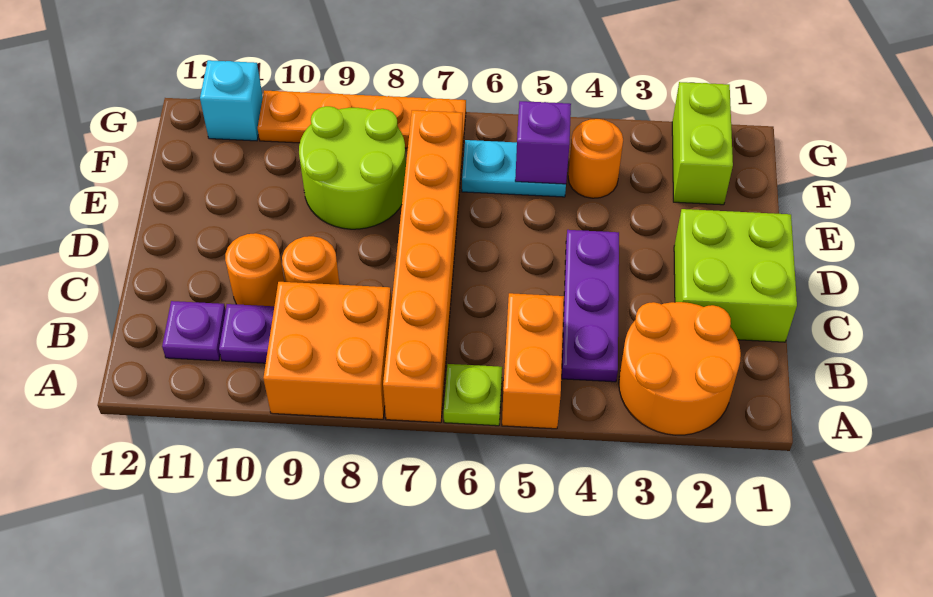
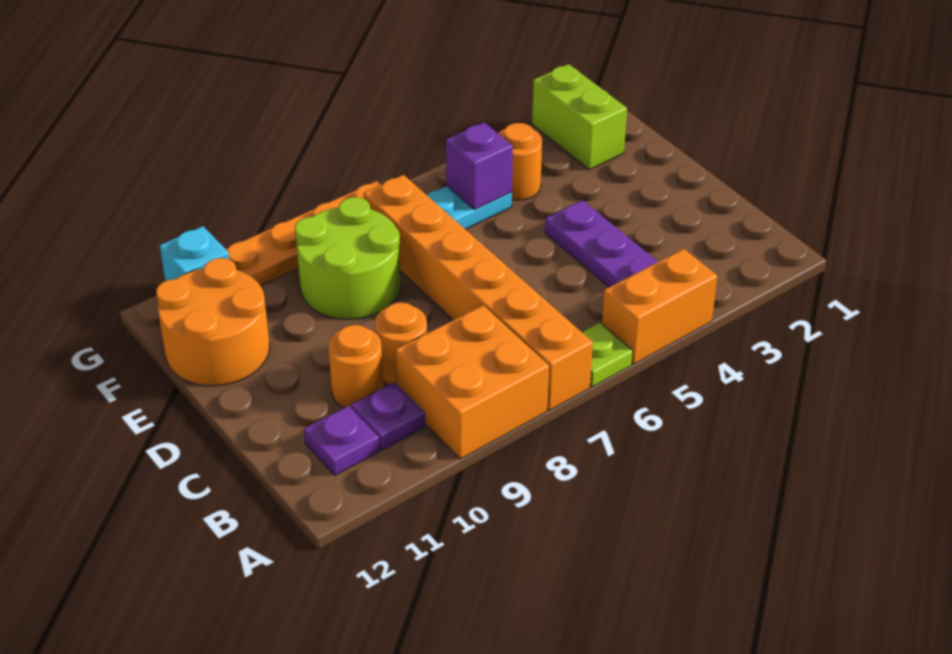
orange 2x2 round brick [619,302,741,435] -> orange 2x2 round brick moved to [156,258,270,386]
orange 1x2 brick [502,293,564,429] -> orange 1x2 brick turned to [602,249,717,364]
lime 2x2 brick [674,209,797,342] -> none

